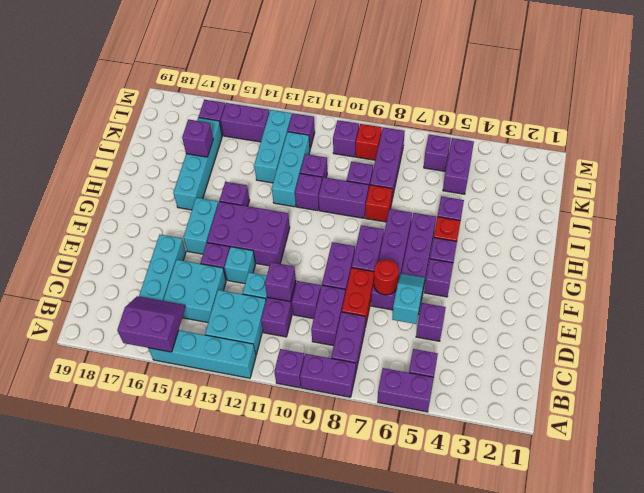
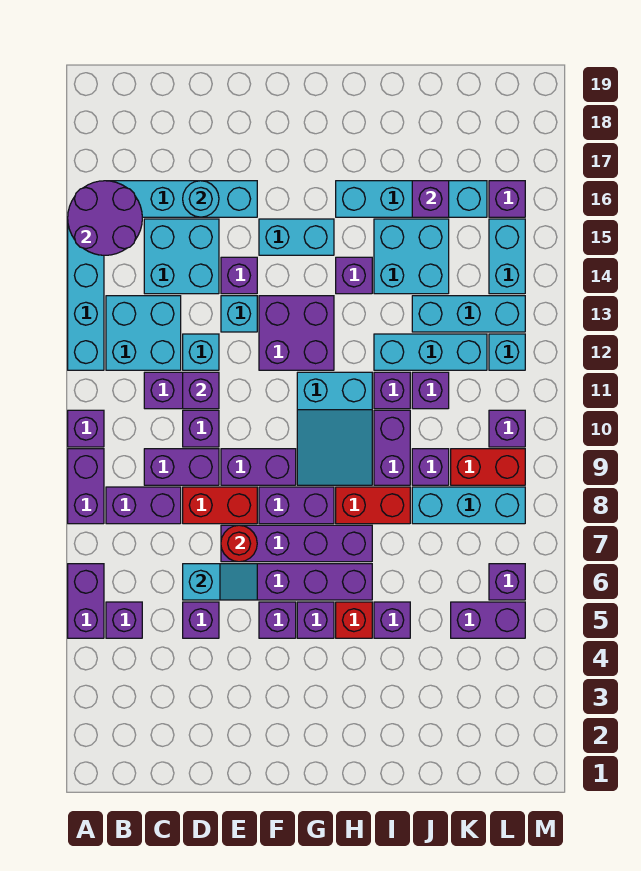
purple 2x2 slope [117,296,185,352] -> purple 2x2 round brick [68,181,142,255]
none -> cyan 1x1 round brick [183,181,219,217]
purple 2x3 brick [207,201,290,266] -> purple 2x2 brick [259,296,334,370]
none -> cyan 2x3 slope [297,372,372,485]
red 1x1 brick [365,185,392,222] -> red 1x2 brick [336,487,410,524]
none -> cyan 2x2 brick [374,219,449,294]
purple 1x3 brick [370,127,405,199] -> cyan 1x3 brick [412,487,525,524]
red 1x1 brick [356,124,382,160] -> red 1x2 brick [451,449,525,485]
purple 1x1 brick [288,113,315,149] -> cyan 1x1 brick [489,334,525,370]
purple 1x2 brick [221,103,269,142] -> cyan 1x2 brick [489,219,525,294]

